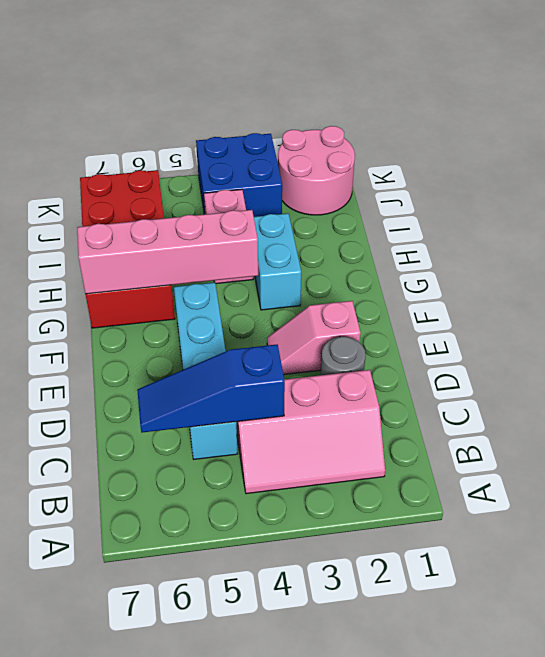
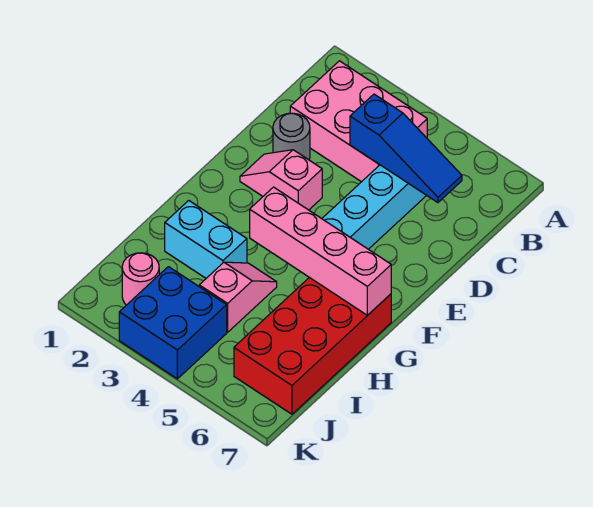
pink 2x3 slope [236,370,385,494] -> pink 2x3 brick [290,61,427,182]
pink 1x2 slope [267,301,361,375] -> pink 1x2 slope turned to [240,150,322,210]
cyan 1x2 brick [254,213,301,310] -> cyan 1x2 brick turned to [165,201,247,278]
pink 2x2 round brick [278,126,355,215] -> pink 1x1 round brick [122,253,159,305]

